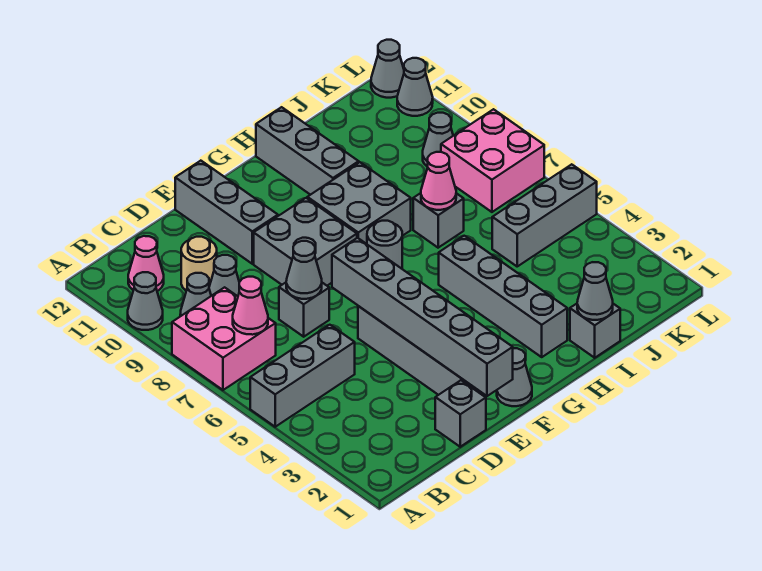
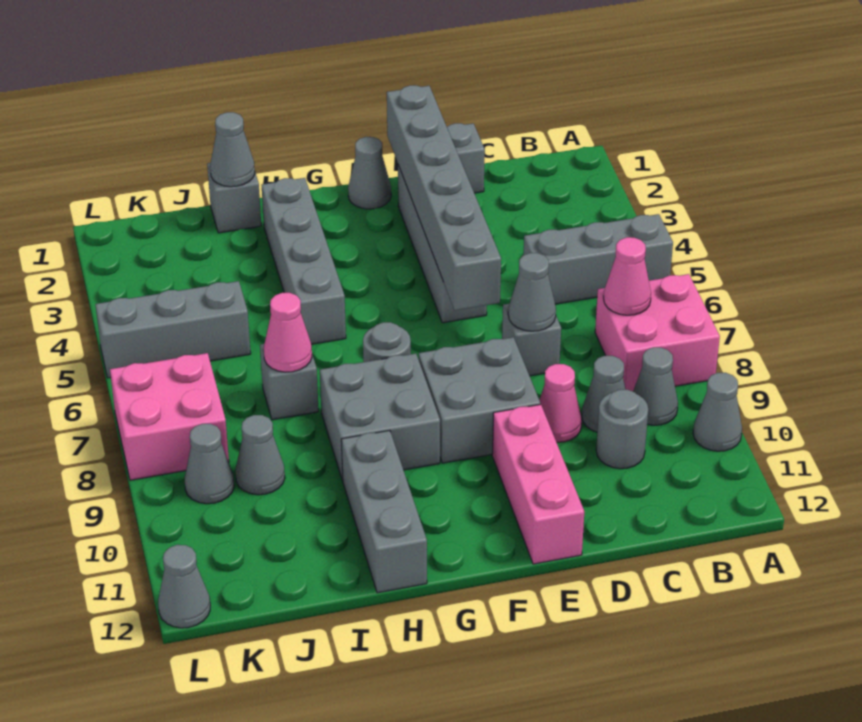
pink 1x1 cone [128,236,164,291] -> pink 1x1 cone moved to [539,364,582,442]
tan 1x1 round brick [181,237,217,291] -> grey 1x1 round brick [596,390,648,469]
grey 1x3 brick [175,161,278,264] -> pink 1x3 brick [492,404,584,564]
grey 1x1 cone [397,58,433,116] -> grey 1x1 cone moved to [236,415,285,495]

